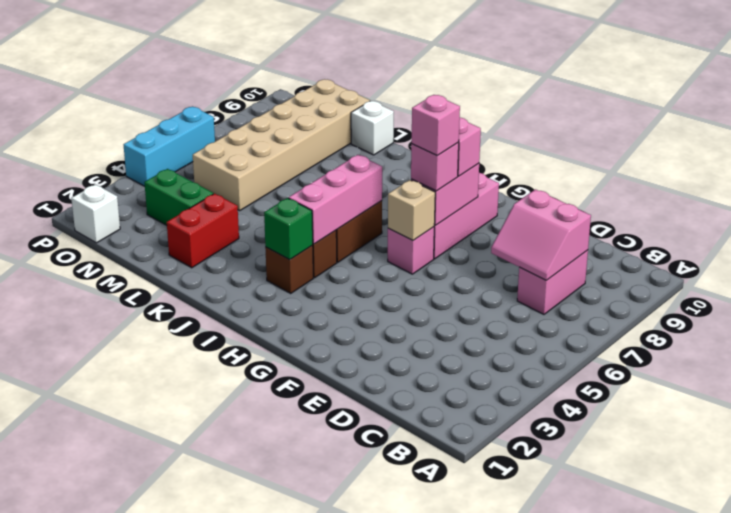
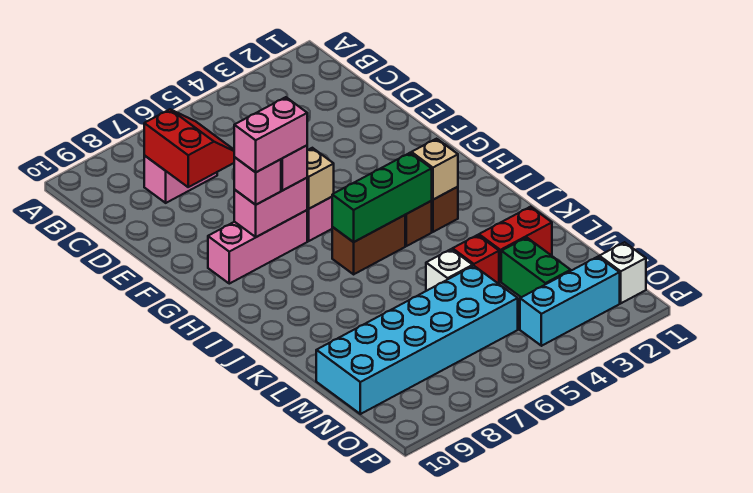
pink 2x2 slope [491,189,591,280] -> red 2x2 slope [144,109,234,187]
pink 1x1 brick [412,95,460,156] -> pink 1x2 brick [234,97,307,172]
green 1x1 brick [264,198,313,260] -> tan 1x1 brick [411,139,458,200]
pink 1x3 brick [289,155,382,244] -> green 1x3 brick [332,153,432,242]
none -> red 1x1 brick [453,235,499,283]
white 1x1 brick [351,101,394,155] -> white 1x1 brick moved to [426,249,473,291]
tan 2x6 brick [193,79,370,210] -> cyan 2x6 brick [316,266,518,414]
cyan 1x3 brick [123,106,215,186] -> cyan 1x3 brick moved to [520,257,620,346]

